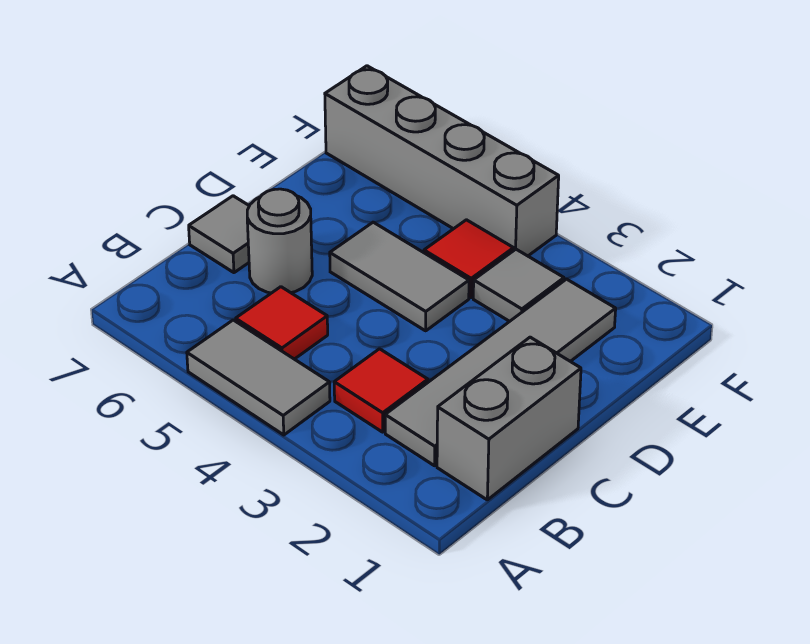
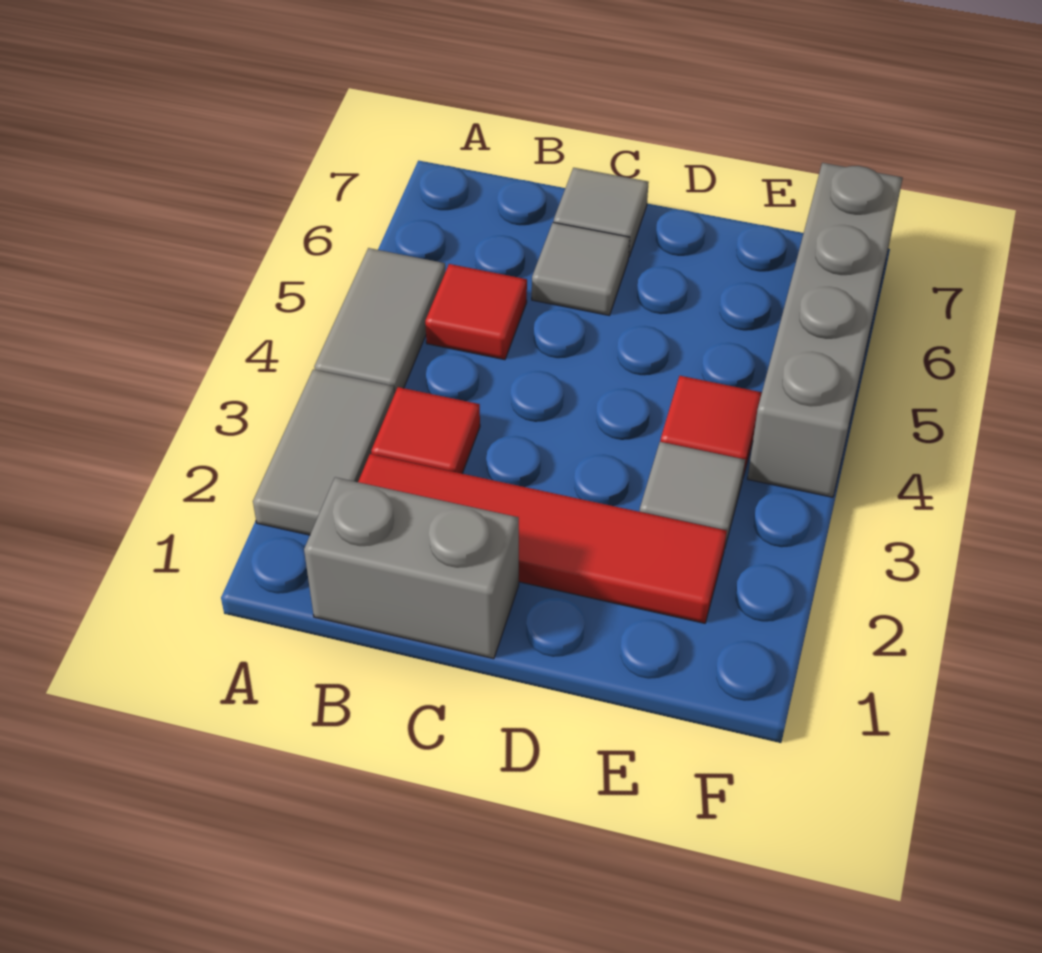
grey 1x4 tile [385,279,616,466] -> red 1x4 tile [358,454,727,623]
grey 1x1 round brick [247,189,312,293] -> grey 1x1 tile [532,222,630,315]
grey 1x2 tile [330,222,469,331] -> grey 1x2 tile moved to [253,369,394,535]

